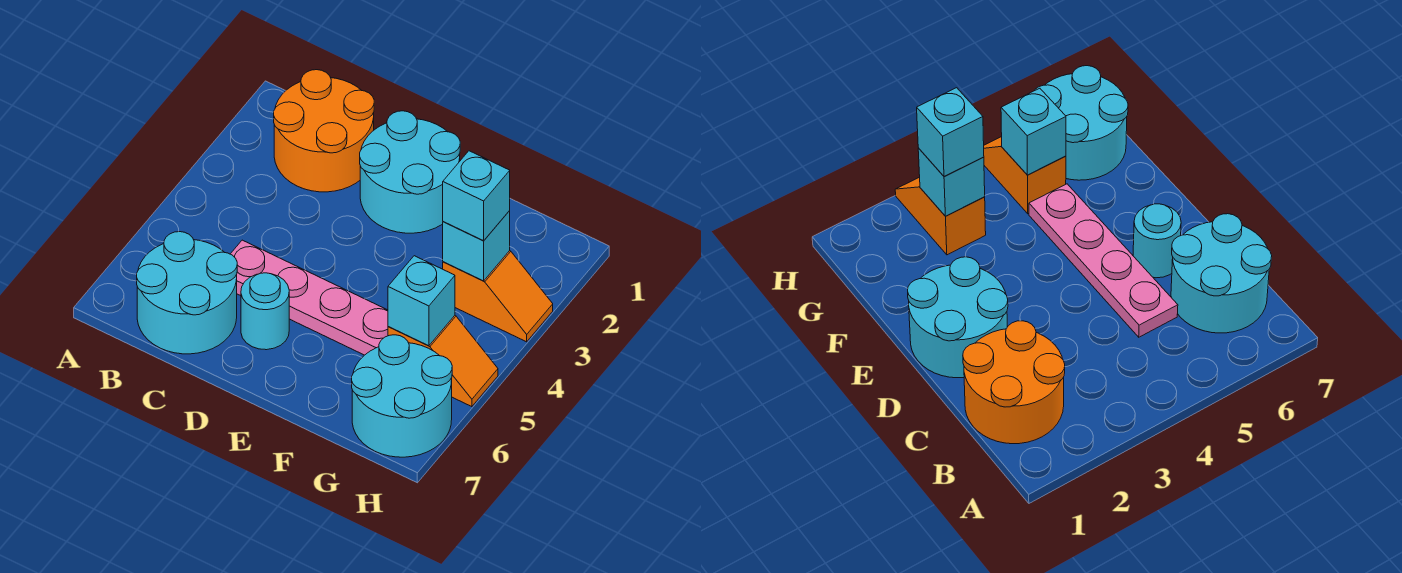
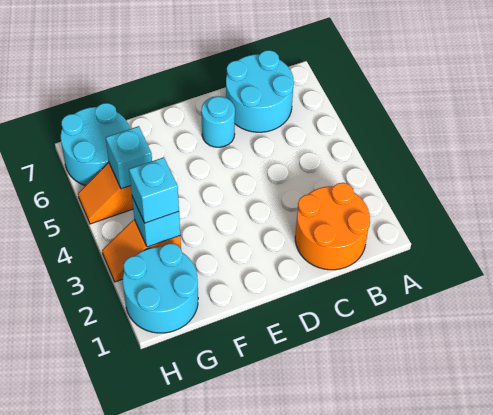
pink 1x4 plate [231,240,388,355] -> none
cyan 2x2 round brick [360,111,460,233] -> cyan 2x2 round brick moved to [123,243,198,333]

